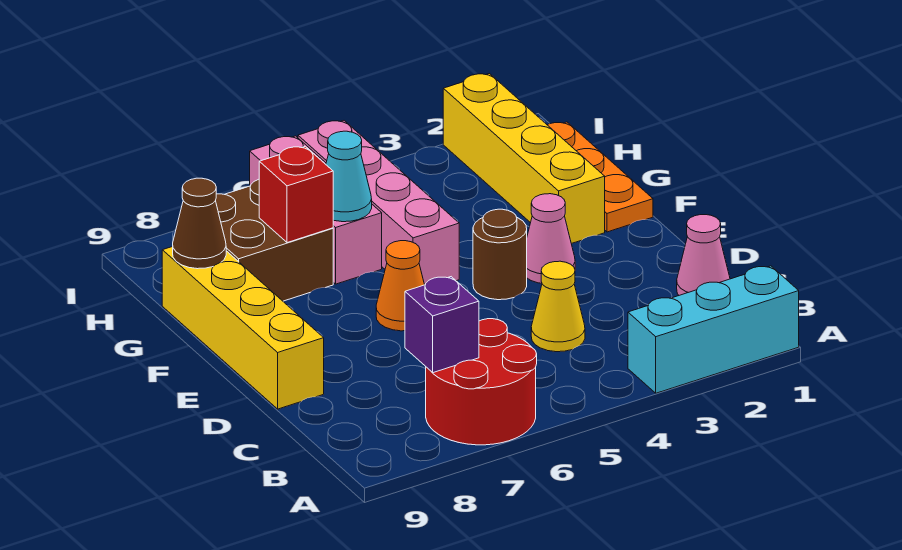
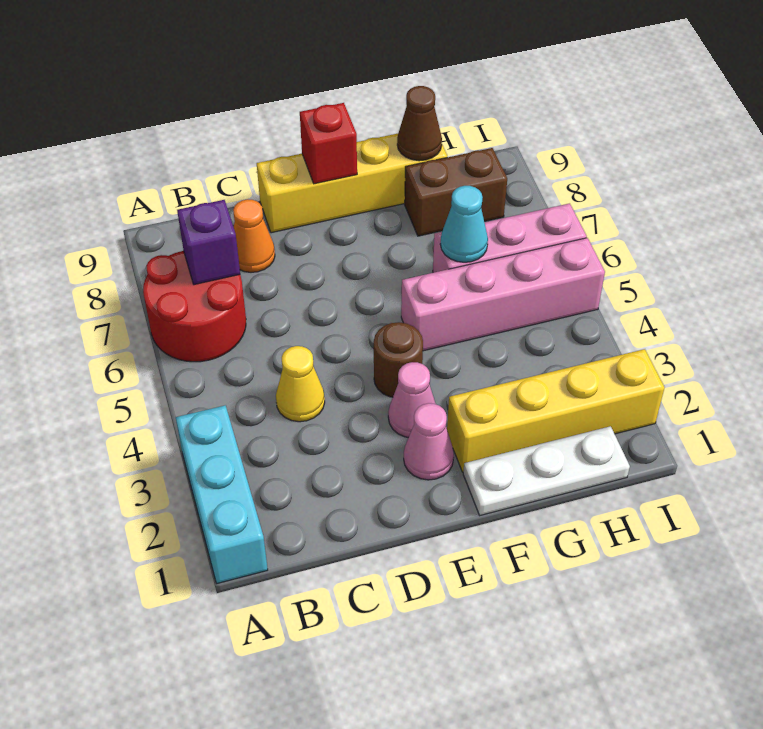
pink 1x1 cone [677,215,730,295] -> pink 1x1 cone moved to [404,403,454,480]
orange 1x1 cone [376,241,424,331] -> orange 1x1 cone moved to [233,199,275,272]
orange 1x3 plate [548,122,653,232] -> white 1x3 plate [463,426,630,515]
brown 2x2 brick [215,179,333,301] -> brown 1x2 brick [405,148,507,236]
red 1x1 brick [259,146,333,243] -> red 1x1 brick moved to [300,103,357,184]

